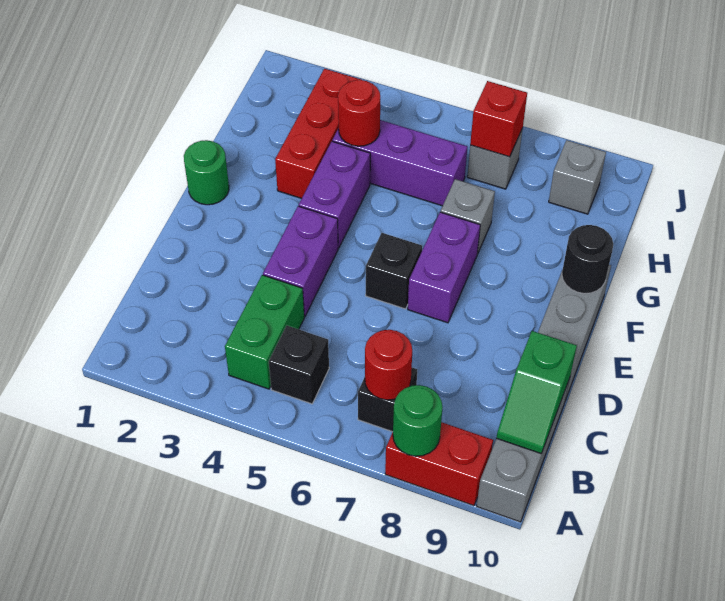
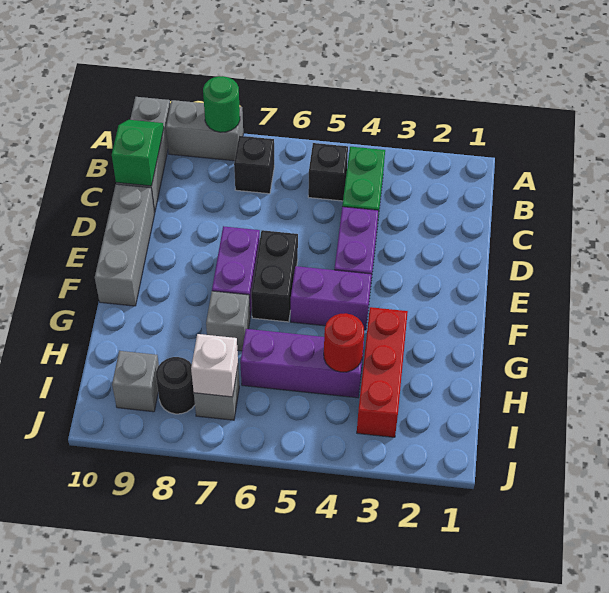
red 1x2 brick [385,422,493,506] -> grey 1x2 brick [166,100,243,161]
red 1x1 round brick [365,330,412,400] -> none
black 1x1 brick [366,233,422,309] -> black 1x2 brick [251,230,298,322]
green 1x1 round brick [184,140,229,205] -> none
purple 1x2 brick [299,141,370,248] -> purple 1x2 brick turned to [291,266,372,330]
black 1x1 round brick [562,225,613,294] -> black 1x1 round brick moved to [156,357,195,414]
red 1x1 brick [470,81,527,157] -> white 1x1 brick [191,334,238,397]

